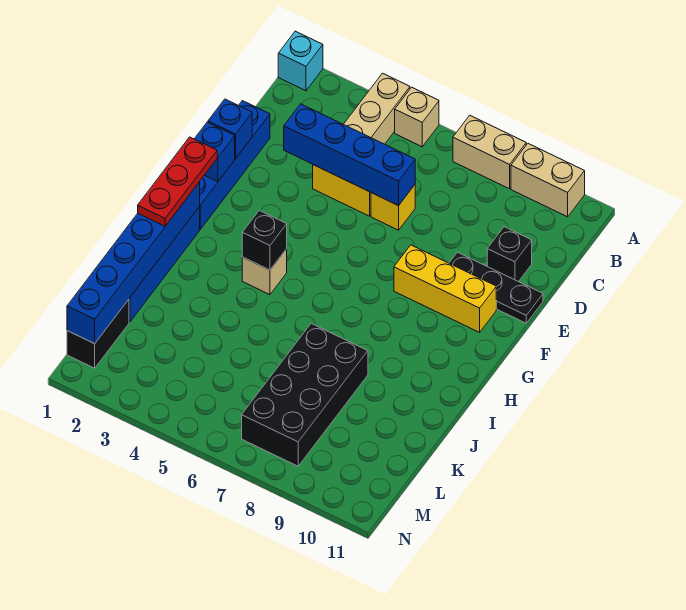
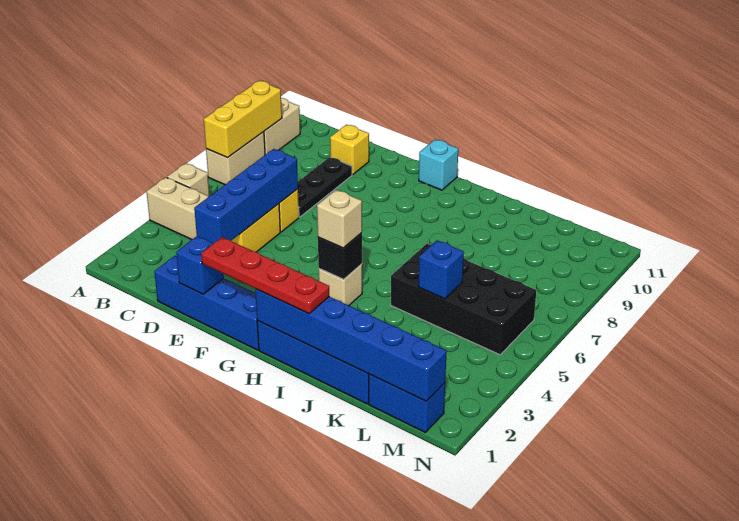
cyan 1x1 brick [278,31,323,91] -> cyan 1x1 brick moved to [419,140,458,190]
black 1x1 brick [487,227,532,282] -> yellow 1x1 brick [330,125,369,175]
black 1x3 plate [449,252,543,323] -> black 1x3 plate moved to [298,157,352,217]
blue 1x1 brick [195,122,235,182] -> blue 1x1 brick moved to [419,240,464,299]
yellow 1x3 brick [394,245,496,332] -> yellow 1x3 brick moved to [204,81,282,158]
red 1x3 plate [138,137,217,226] -> red 1x4 plate [201,237,329,314]
none -> tan 1x1 brick [317,190,362,248]
black 2x4 brick [242,324,368,466] -> black 2x4 brick moved to [391,244,536,355]
black 1x2 brick [67,300,129,368] -> blue 1x2 brick [369,374,445,432]

